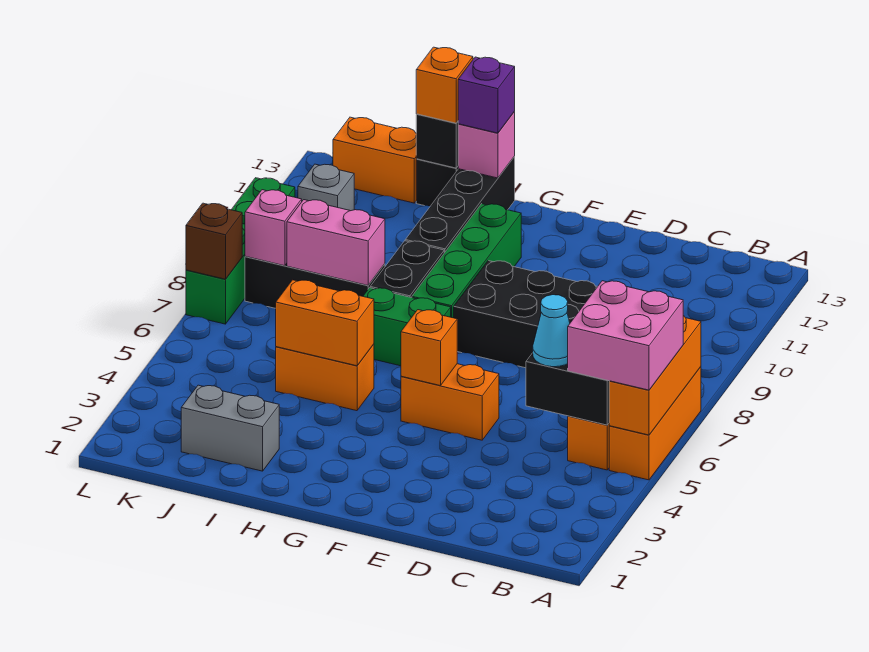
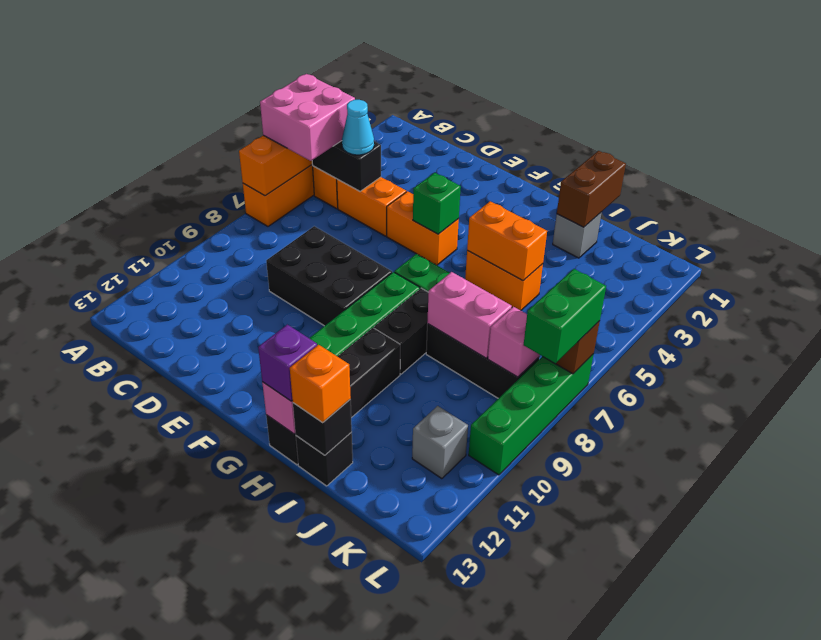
orange 1x1 brick [401,310,457,386] -> green 1x1 brick [413,173,461,234]
none -> brown 1x2 brick [557,151,626,227]
grey 1x2 brick [181,385,279,471] -> grey 1x1 brick [553,212,602,258]
orange 1x2 brick [333,117,416,203] -> orange 1x2 brick moved to [337,177,406,236]
none -> green 1x2 brick [524,269,606,364]

